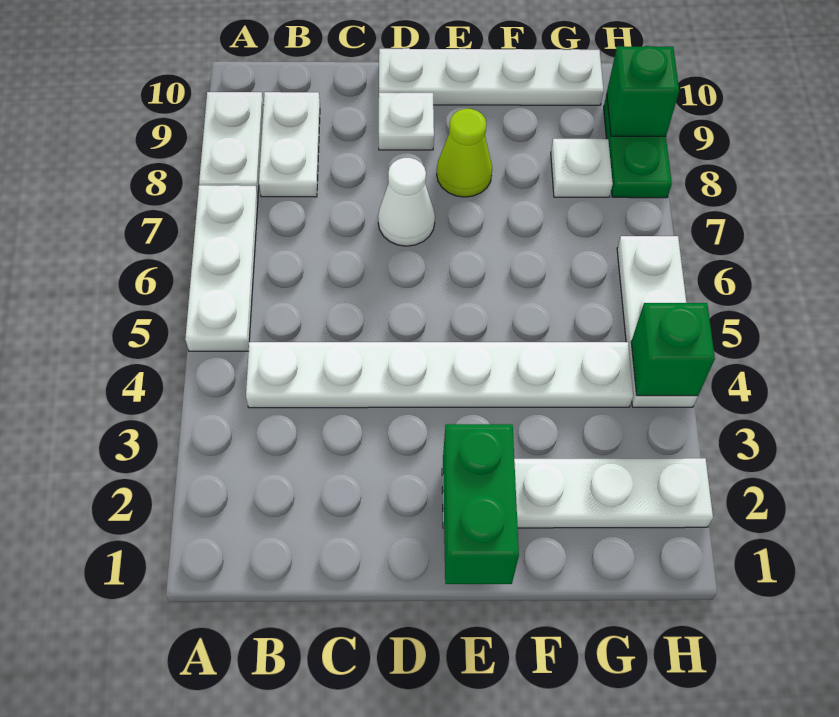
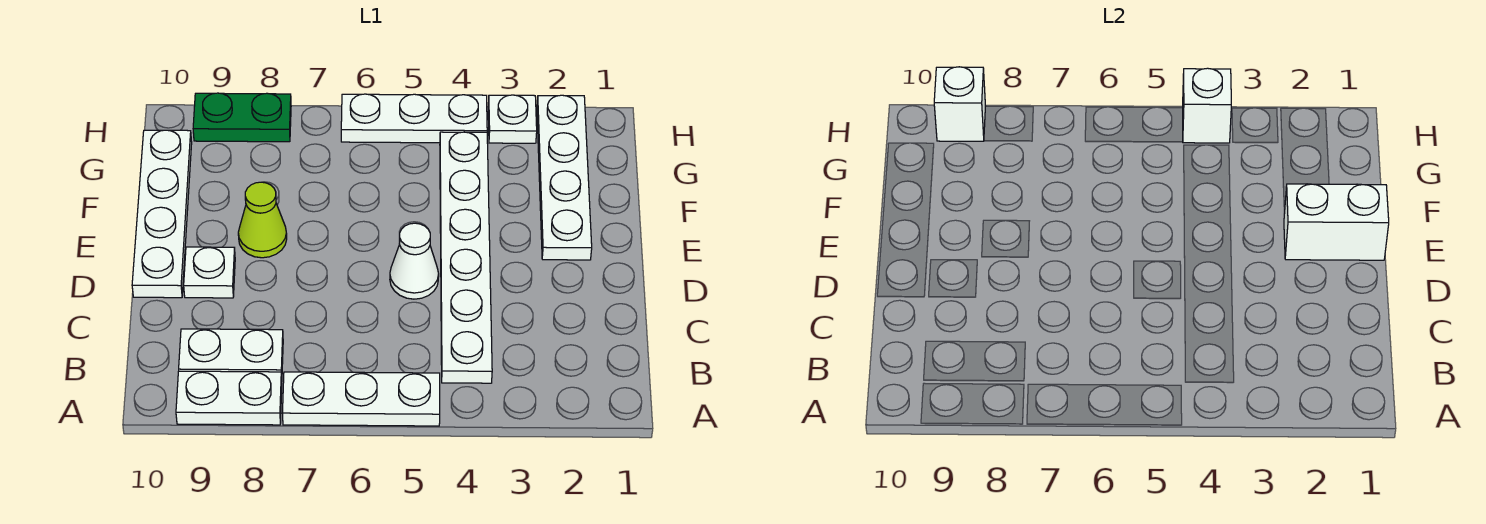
white 1x1 cone [378,158,435,246] -> white 1x1 cone moved to [390,223,439,299]
green 1x2 brick [443,424,519,584] -> white 1x2 brick [1284,184,1389,260]
white 1x1 plate [551,139,613,197] -> white 1x1 plate moved to [488,95,537,143]
green 1x1 brick [631,303,715,396] -> white 1x1 brick [1183,68,1231,143]
green 1x1 brick [607,46,679,136] -> white 1x1 brick [934,67,985,141]

